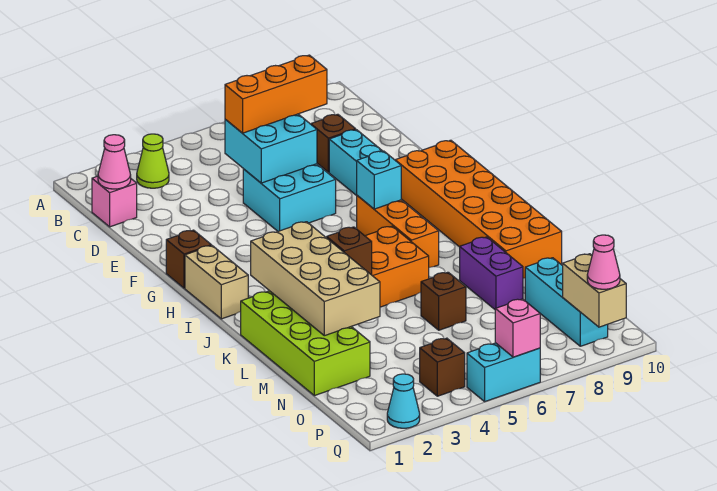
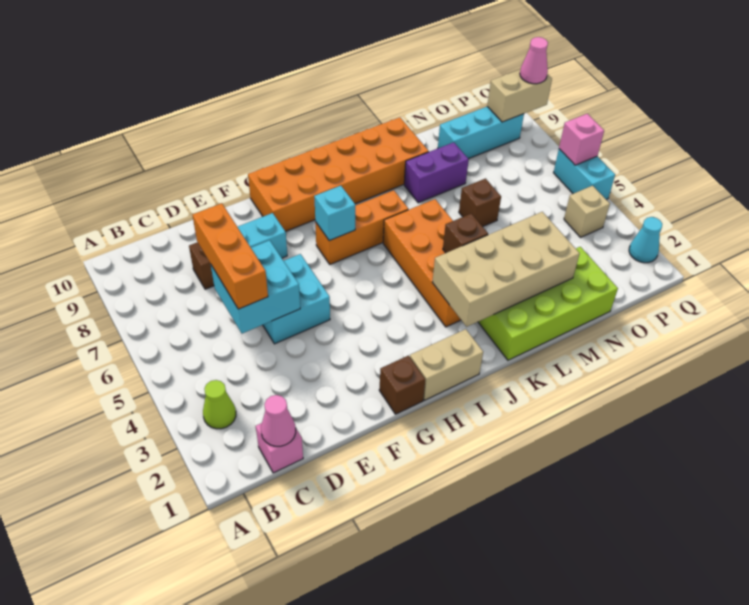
brown 1x1 brick [420,338,465,396] -> tan 1x1 brick [564,186,610,237]

